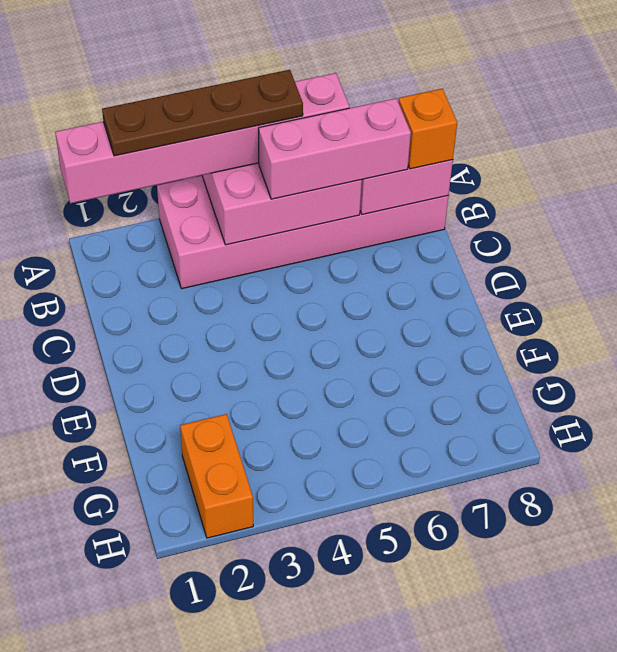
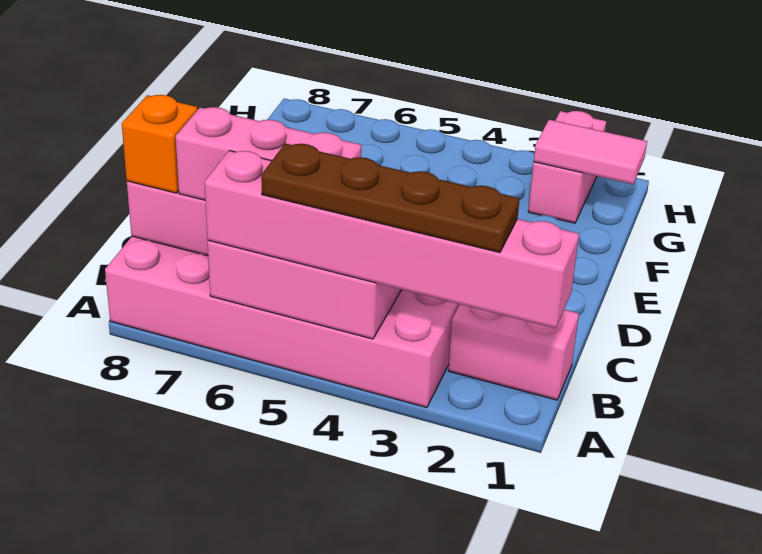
none -> pink 1x2 brick [448,304,579,400]
none -> pink 1x2 tile [534,120,647,184]
orange 1x2 brick [180,414,253,538] -> pink 1x2 brick [528,111,606,223]

